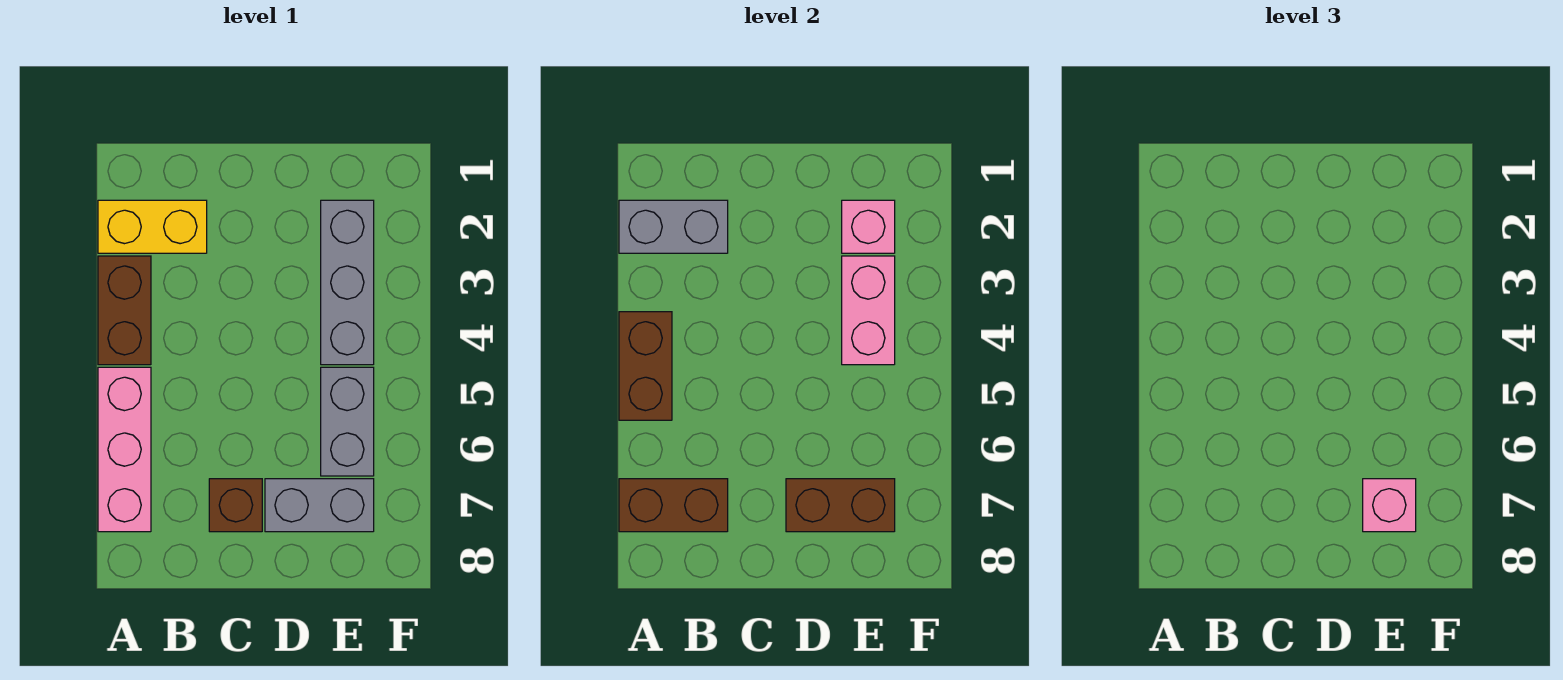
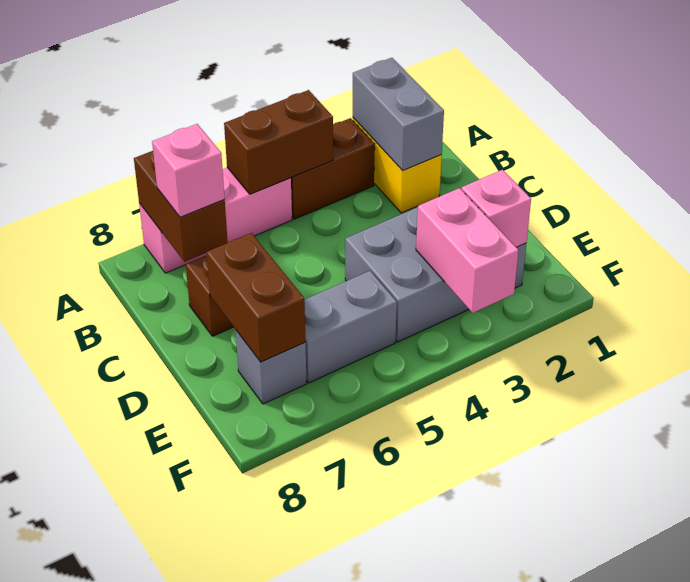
grey 1x2 brick [265,479,374,532] -> grey 1x1 brick [236,331,307,404]
grey 1x3 brick [321,200,374,365] -> grey 2x3 brick [345,188,526,342]
pink 1x2 brick [842,256,895,365] -> pink 1x2 brick turned to [416,188,518,313]
pink 1x1 brick [1363,479,1416,532] -> pink 1x1 brick moved to [152,124,225,217]

